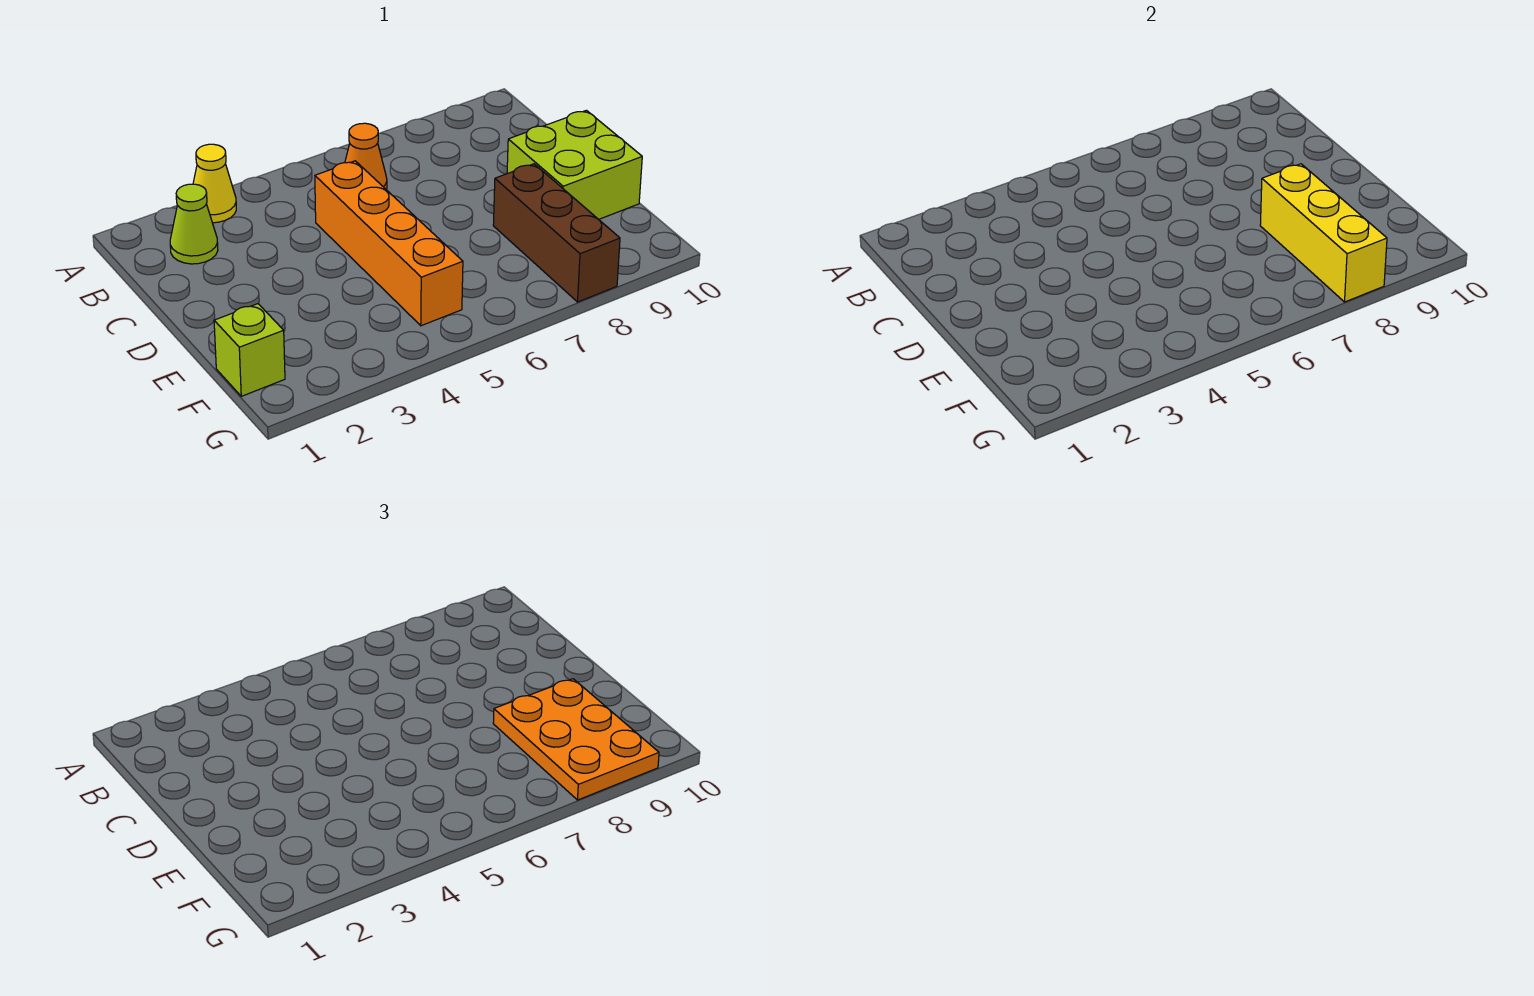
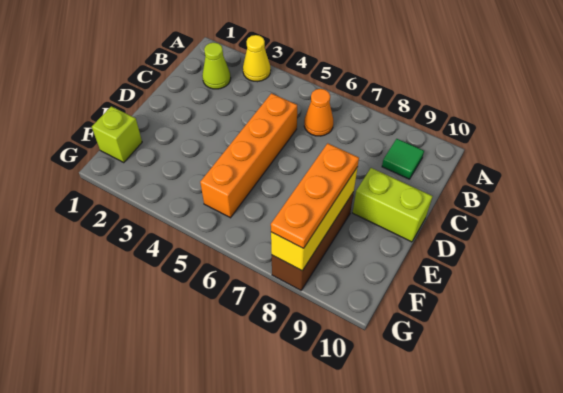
none -> green 1x1 tile [382,139,424,179]
lime 2x2 brick [507,110,642,219] -> lime 1x2 brick [353,168,433,242]
orange 2x3 plate [493,679,659,800] -> orange 1x3 plate [271,143,359,248]

